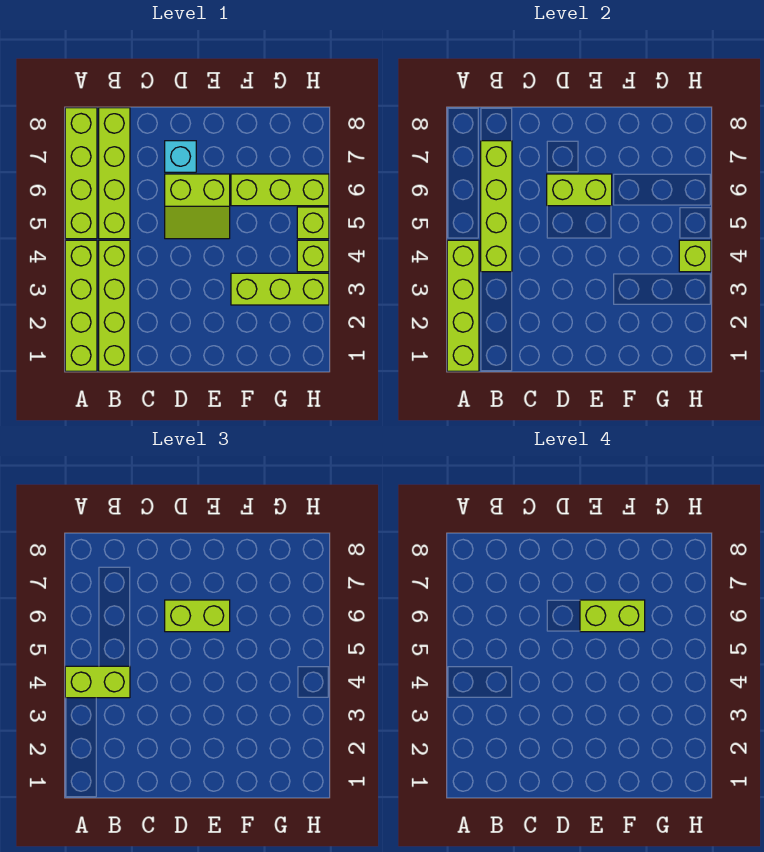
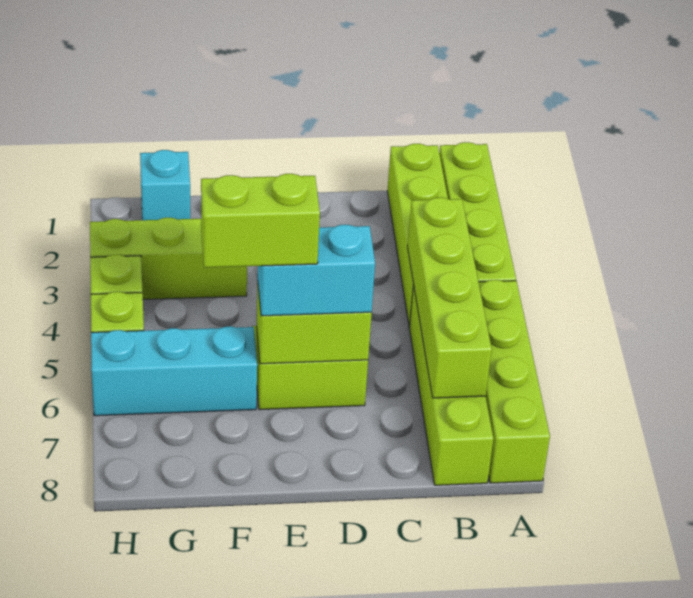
lime 1x4 brick [447,240,479,371] -> none
lime 1x2 brick [65,666,130,698] -> none
lime 1x2 brick [165,600,230,632] -> cyan 1x2 brick [258,225,375,316]
cyan 1x1 brick [165,141,196,172] -> cyan 1x1 brick moved to [140,150,190,220]
lime 1x3 brick [231,174,329,206] -> cyan 1x3 brick [91,326,257,416]
lime 1x1 brick [679,240,711,272] -> none

